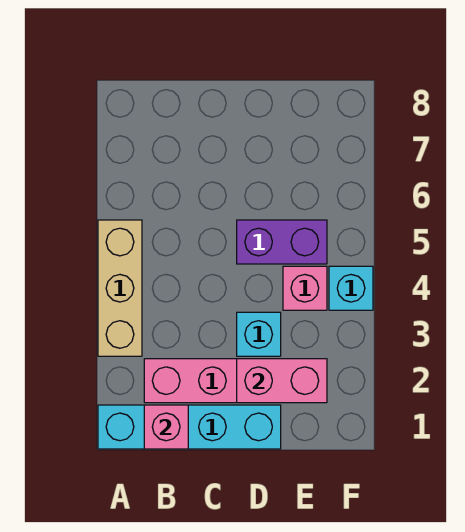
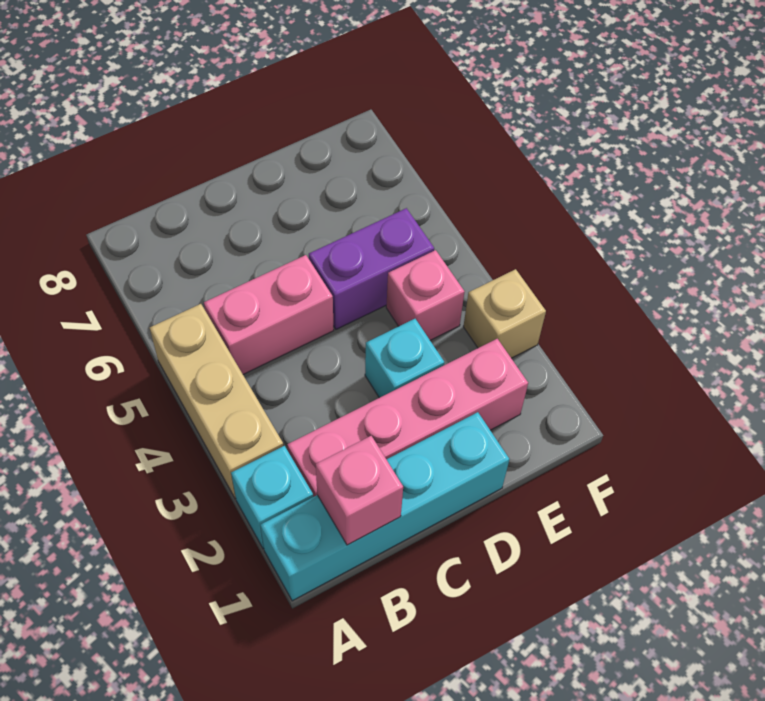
pink 1x2 brick [237,359,327,403] -> pink 1x2 brick moved to [204,255,334,374]
none -> tan 1x1 brick [463,269,546,358]
cyan 1x1 brick [329,266,373,310] -> cyan 1x1 brick moved to [231,446,313,549]

